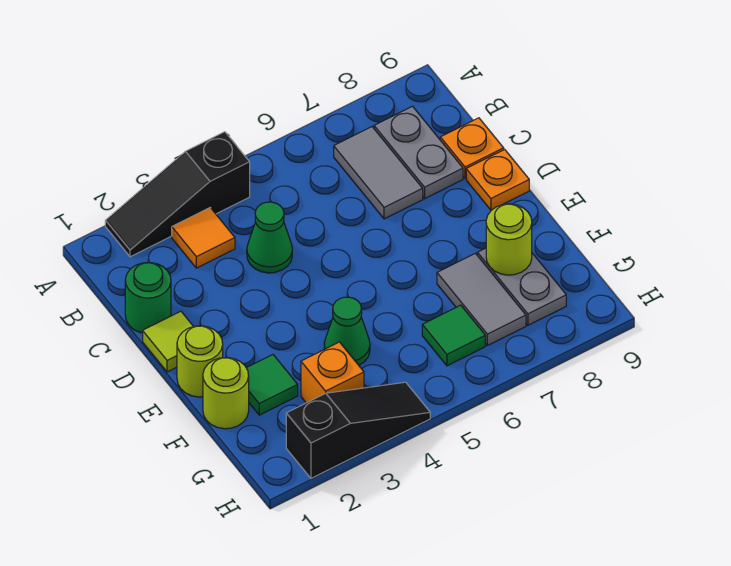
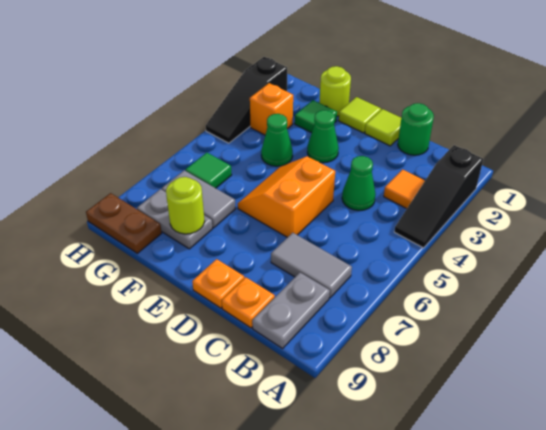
black 1x3 slope [105,132,250,257] -> black 1x3 slope turned to [394,145,483,248]
grey 1x2 plate [374,106,463,199] -> grey 1x2 plate turned to [252,273,330,348]
none -> orange 2x2 slope [238,156,335,237]
lime 1x1 round brick [177,326,223,397] -> lime 1x1 tile [339,97,381,133]
none -> green 1x1 cone [307,110,339,163]
none -> brown 1x2 plate [86,193,162,253]

